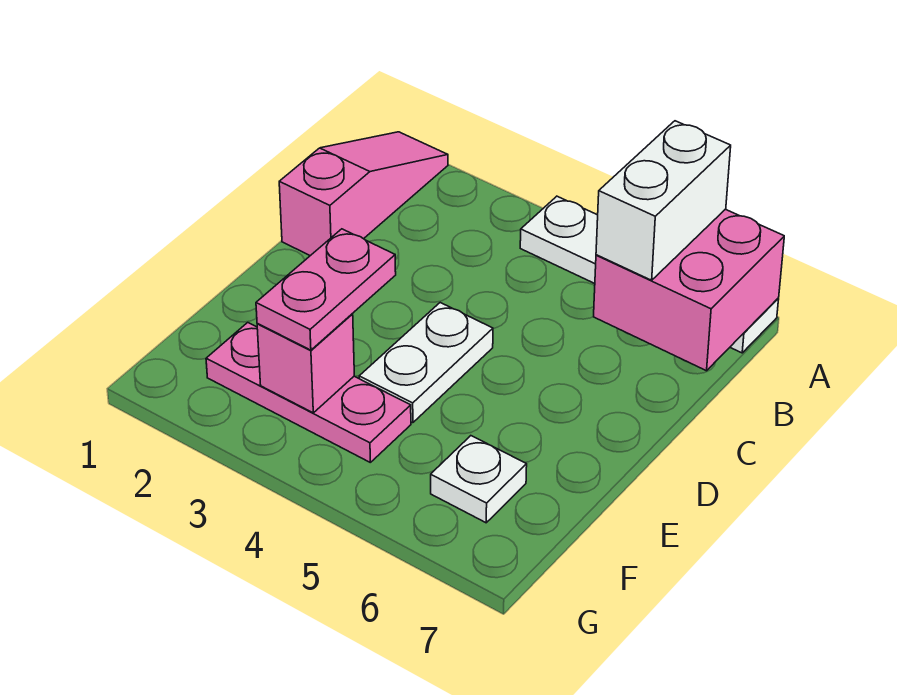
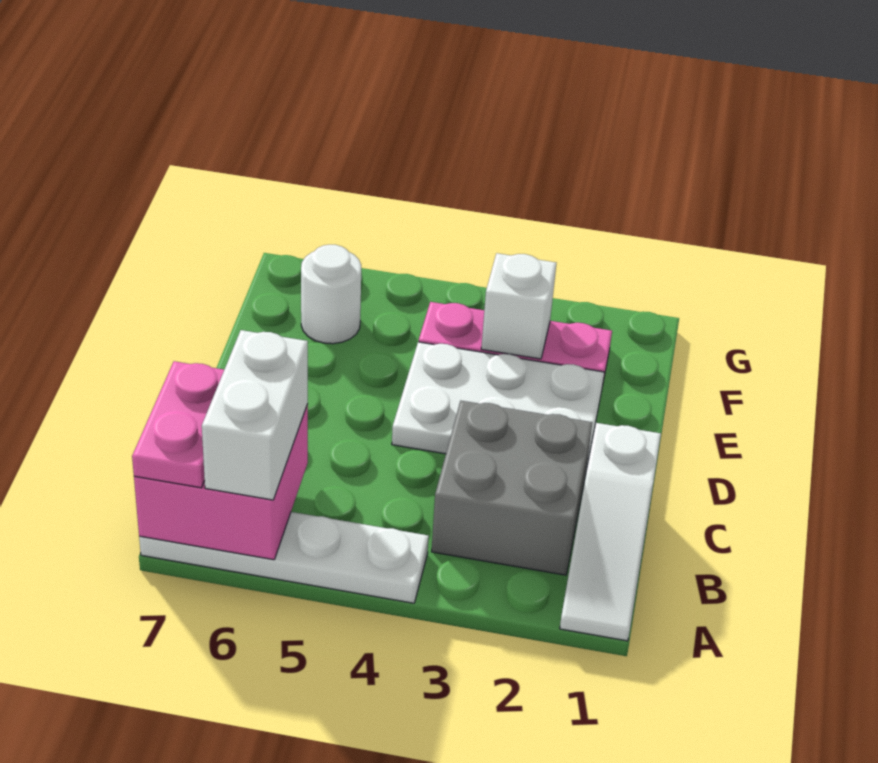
pink 1x3 slope [279,132,448,256] -> white 1x3 slope [560,423,661,641]
none -> grey 2x2 brick [432,401,592,575]
white 1x2 plate [359,303,493,423] -> white 2x3 plate [392,342,604,470]
pink 1x2 plate [256,229,396,350] -> pink 1x2 plate moved to [132,361,224,488]
pink 1x1 brick [257,314,354,413] -> white 1x1 brick [481,253,556,359]
white 1x1 plate [431,436,527,523] -> white 1x1 round brick [301,245,361,344]

